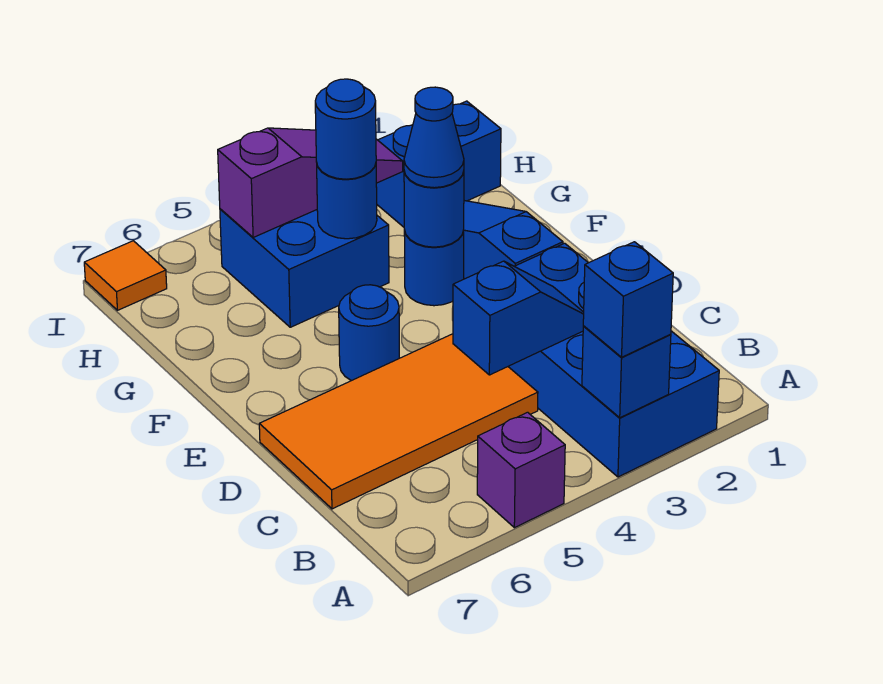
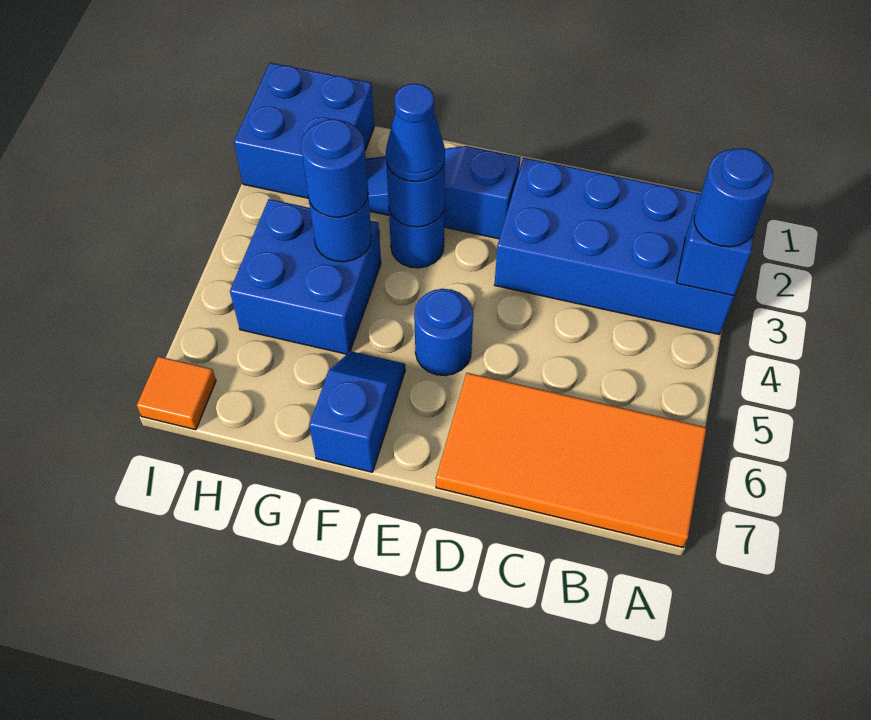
blue 1x1 brick [583,242,673,357] -> blue 1x1 round brick [694,148,773,247]
purple 1x1 brick [477,412,565,528] -> none
blue 1x2 slope [453,261,584,375] -> blue 1x2 slope moved to [309,351,405,472]
orange 2x4 tile [259,334,538,509] -> orange 2x4 tile turned to [436,373,706,547]
blue 1x2 brick [376,101,501,227] -> blue 2x2 brick [234,63,374,198]
purple 1x3 slope [218,128,403,238] -> none

